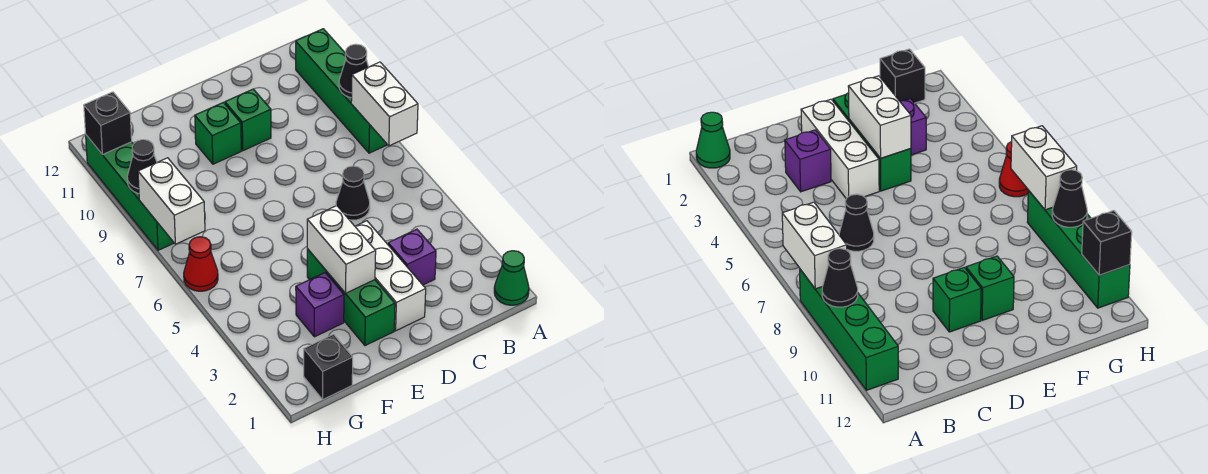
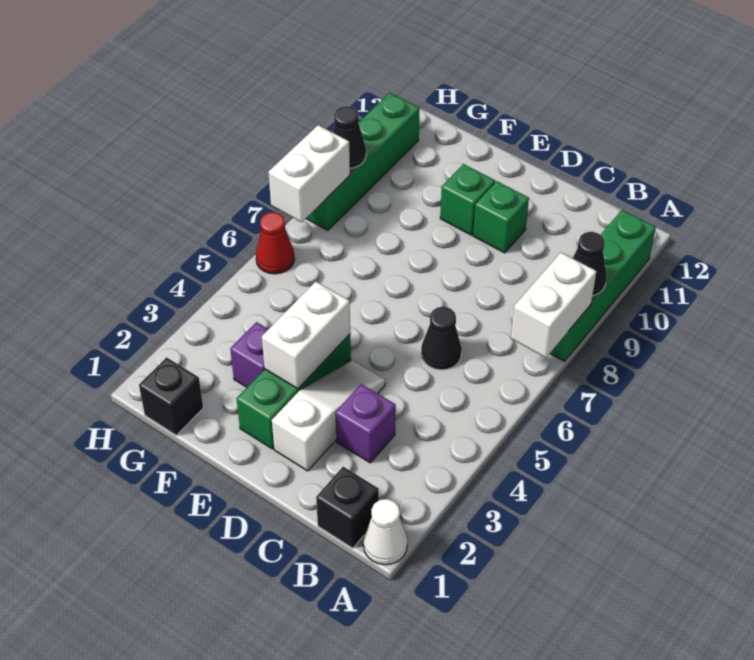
green 1x1 cone [494,251,529,305] -> white 1x1 cone [363,499,408,565]
white 1x3 brick [355,221,426,331] -> white 1x3 slope [272,360,385,471]
black 1x1 brick [84,92,132,155] -> black 1x1 brick moved to [316,467,379,548]

